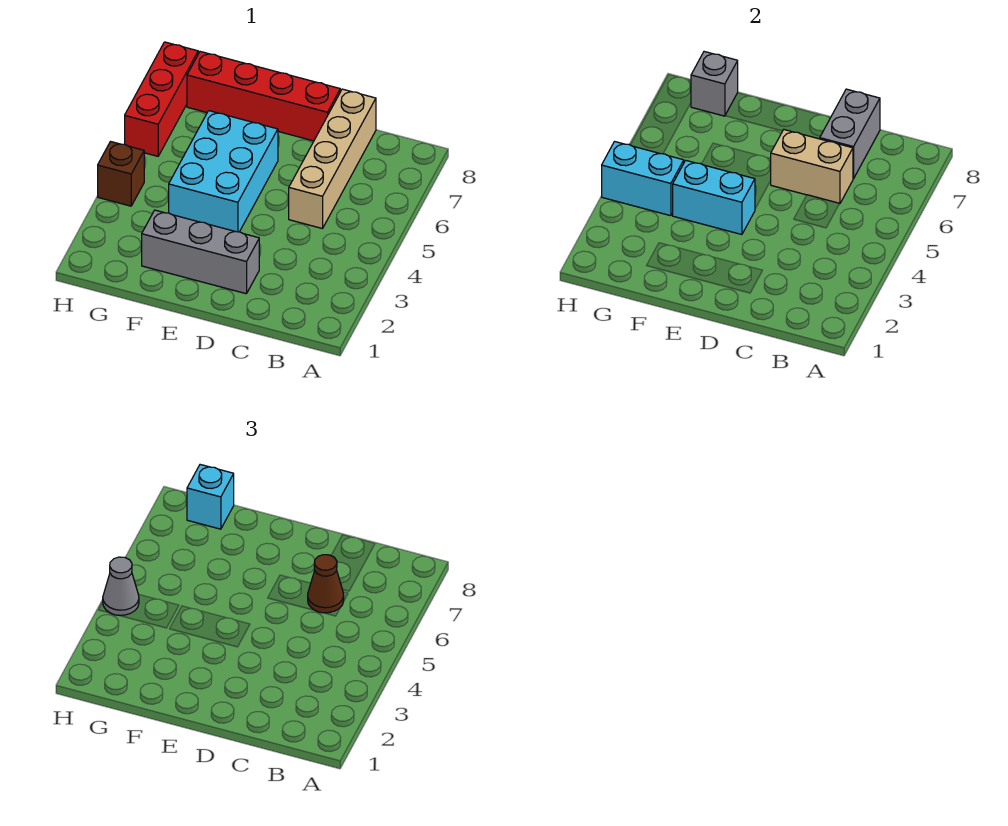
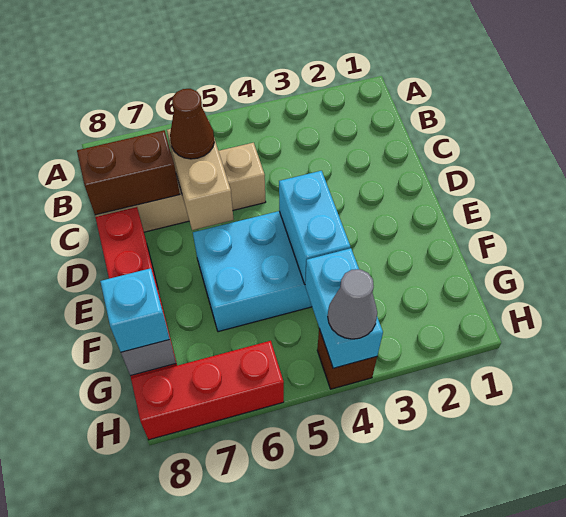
grey 1x2 brick [820,89,880,179] -> brown 1x2 brick [77,130,180,215]
grey 1x3 brick [142,210,259,294] -> none

